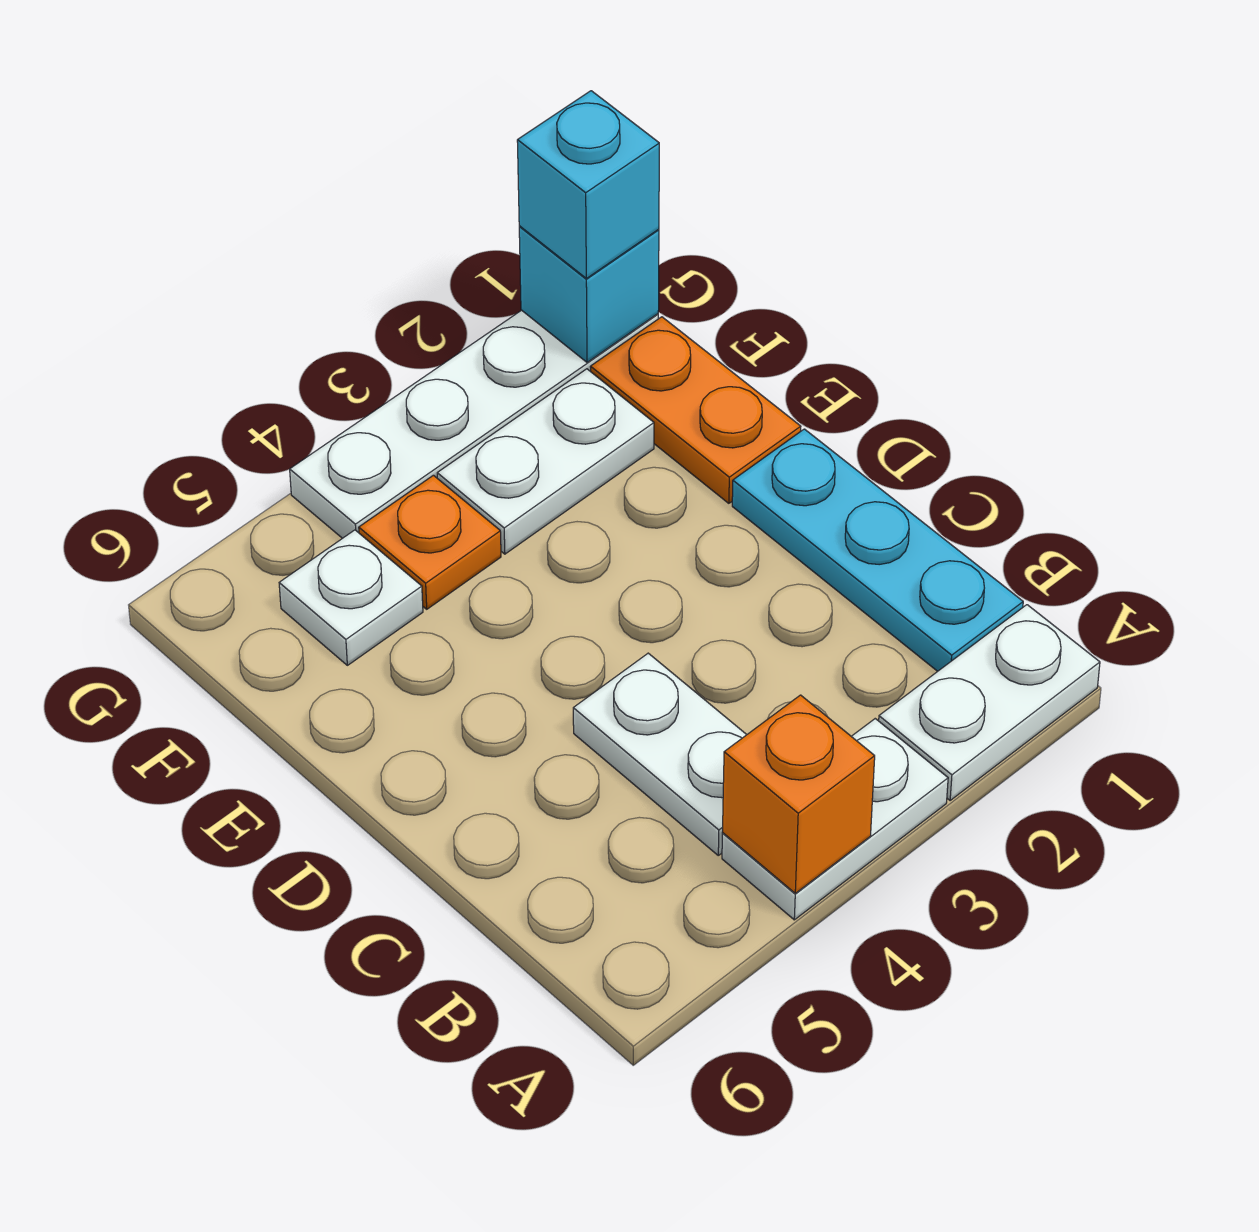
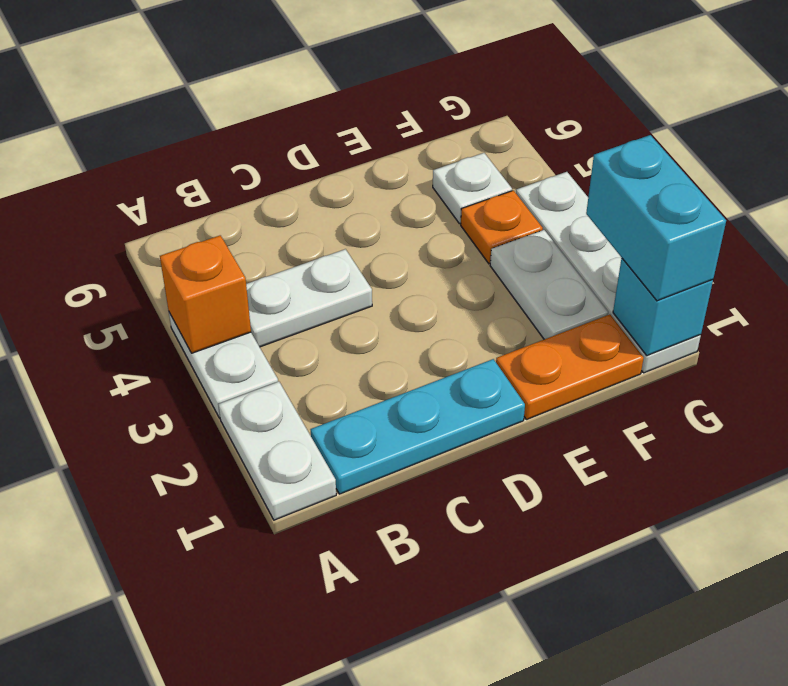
cyan 1x1 brick [517,91,659,278] -> cyan 1x2 brick [586,135,726,301]

